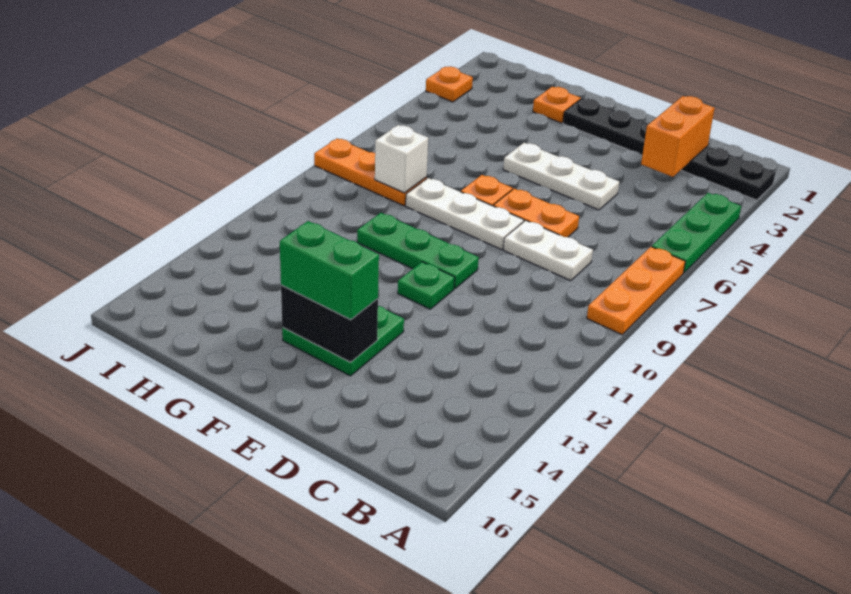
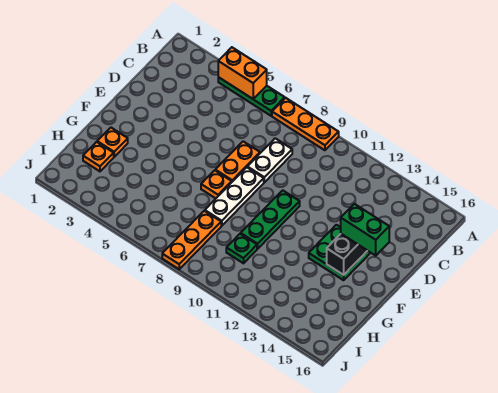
black 1x6 plate [563,98,775,200] -> none
orange 1x2 brick [641,96,715,177] -> orange 1x2 brick moved to [218,47,267,99]
white 1x3 plate [503,143,619,210] -> none
green 1x1 plate [398,262,455,309] -> green 1x1 plate moved to [226,234,257,263]
green 1x2 brick [280,221,379,320] -> green 1x2 brick turned to [341,204,389,256]
white 1x1 brick [375,125,428,193] -> none
orange 1x1 plate [426,66,473,102] -> orange 1x1 plate moved to [83,142,114,171]

